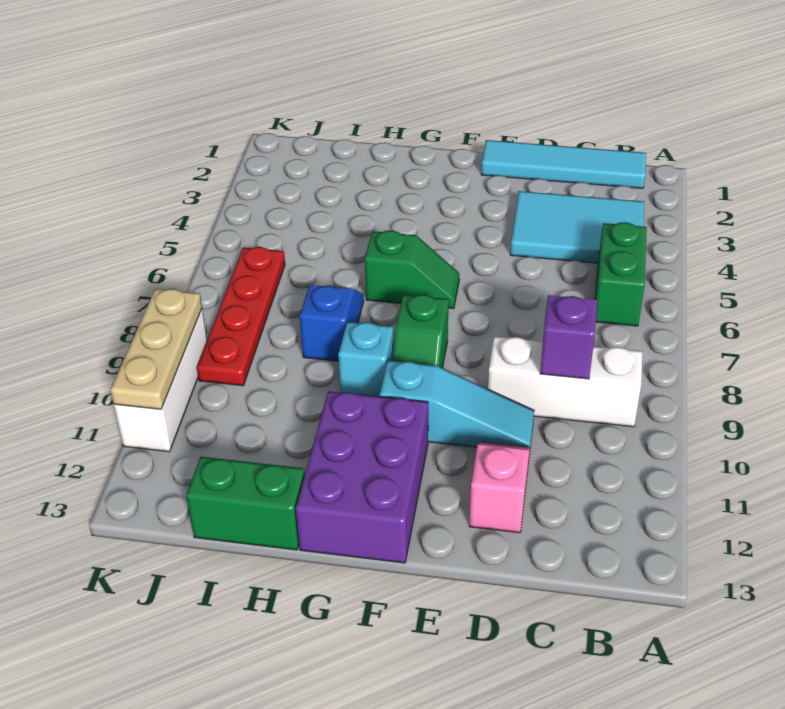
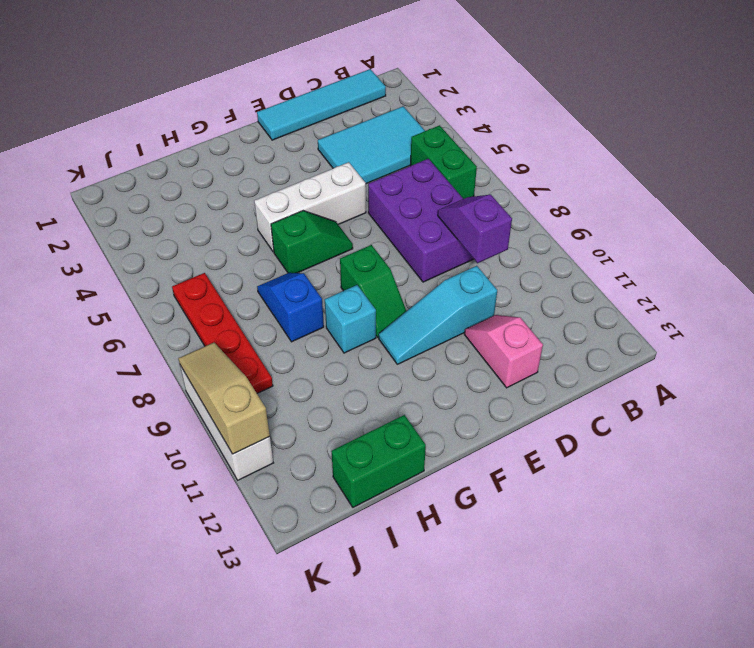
white 1x3 brick [488,337,642,427] -> white 1x3 brick moved to [254,162,366,252]
cyan 1x3 slope [380,361,534,447] -> cyan 1x3 slope turned to [379,266,497,364]
purple 2x3 brick [296,391,428,563] -> purple 2x3 brick moved to [368,159,473,282]
tan 1x3 plate [110,289,202,409] -> tan 1x3 slope [178,343,270,454]

